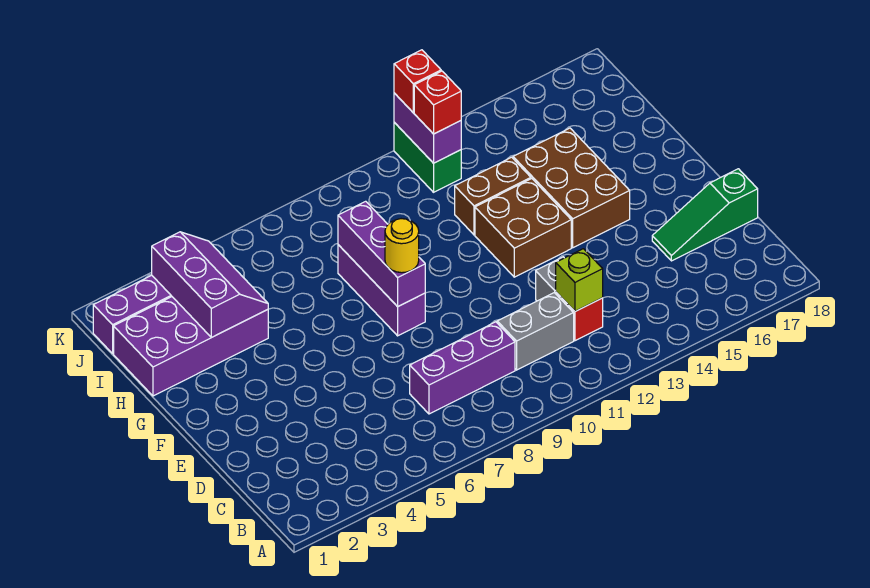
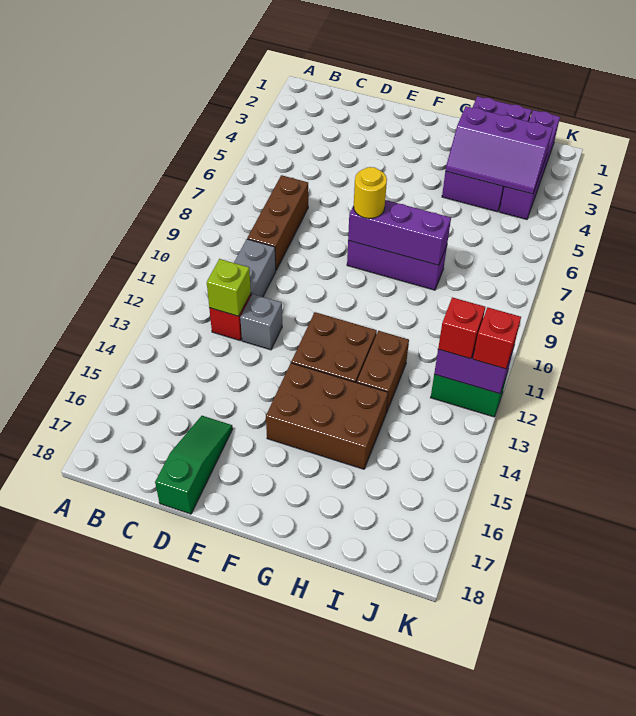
purple 1x3 brick [410,322,515,414] -> brown 1x3 brick [247,175,308,270]

